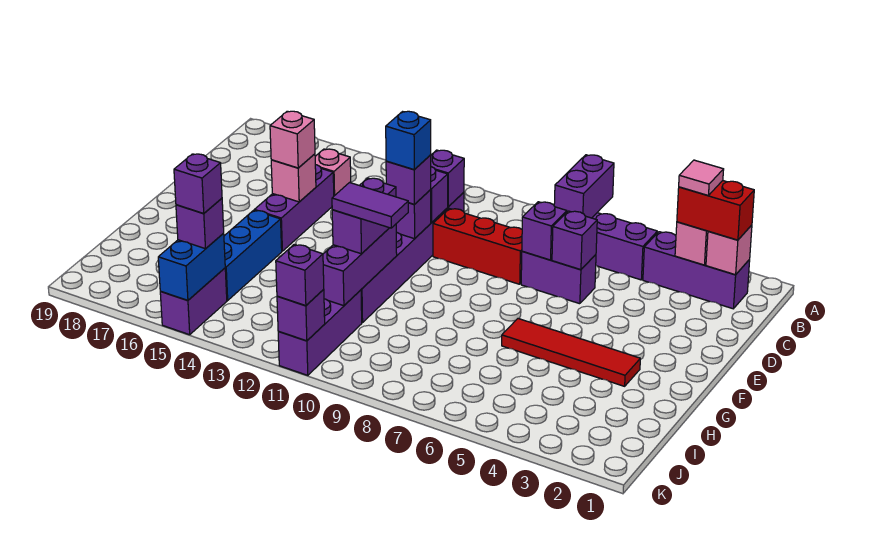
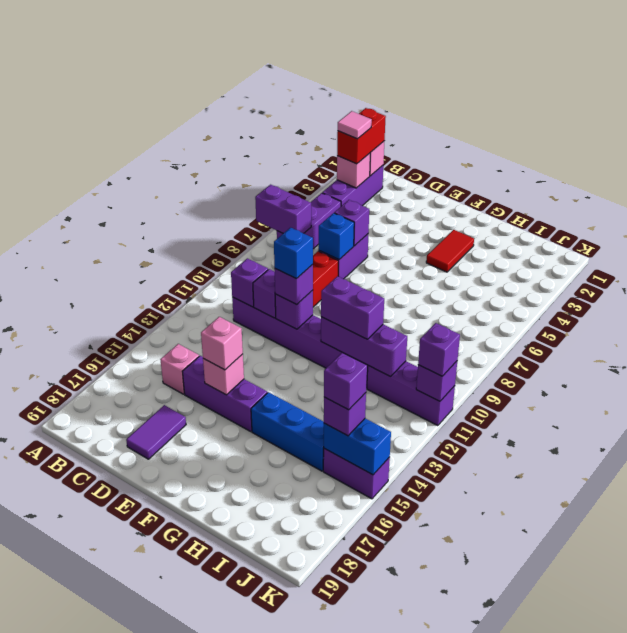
purple 1x1 brick [522,202,567,260] -> blue 1x1 brick [319,213,354,260]
red 1x4 tile [502,319,640,386] -> red 1x2 tile [426,230,474,272]
purple 1x2 tile [332,183,408,228] -> purple 1x2 tile moved to [126,405,186,459]

